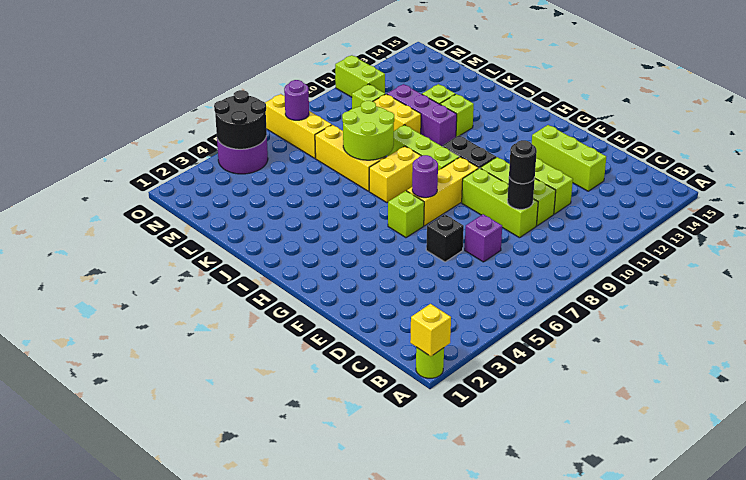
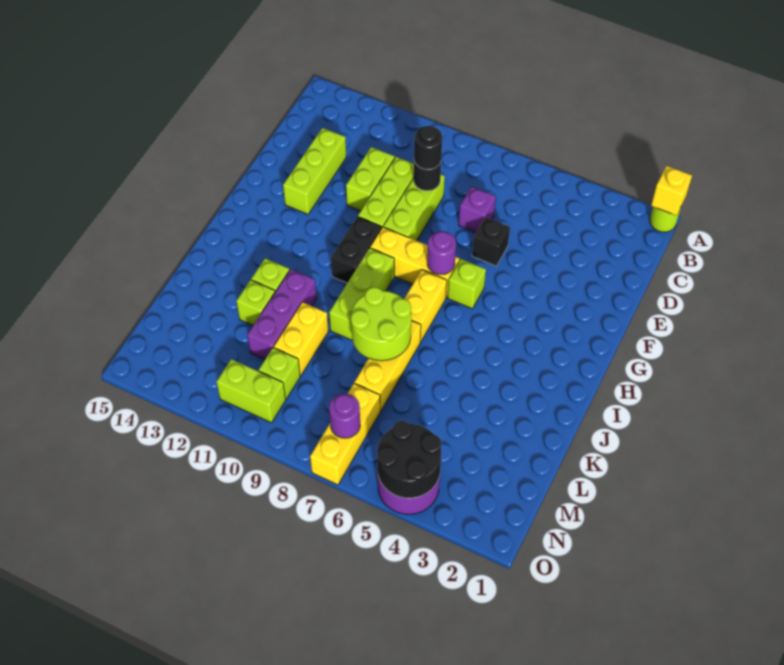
yellow 1x2 brick [369,146,421,202] -> yellow 1x2 brick turned to [404,270,447,342]
lime 1x2 brick [335,55,385,97] -> lime 1x2 brick turned to [217,359,286,423]

